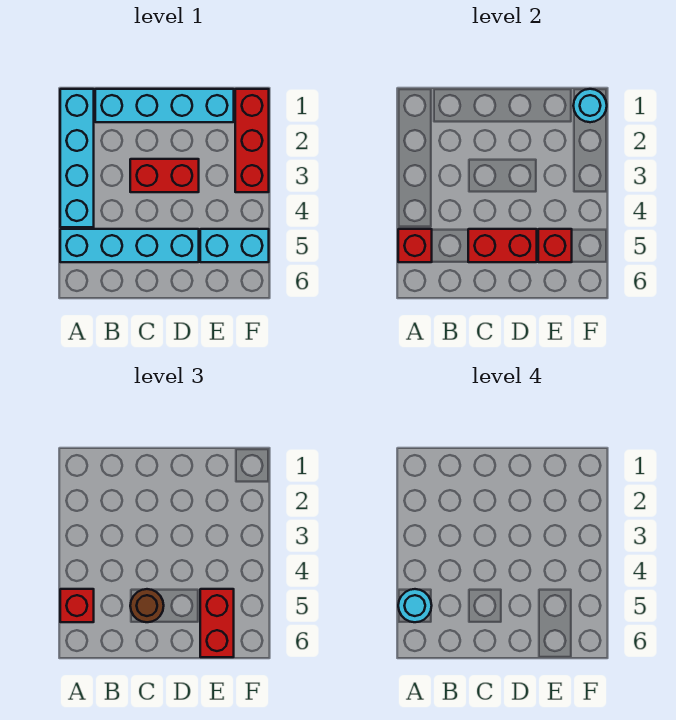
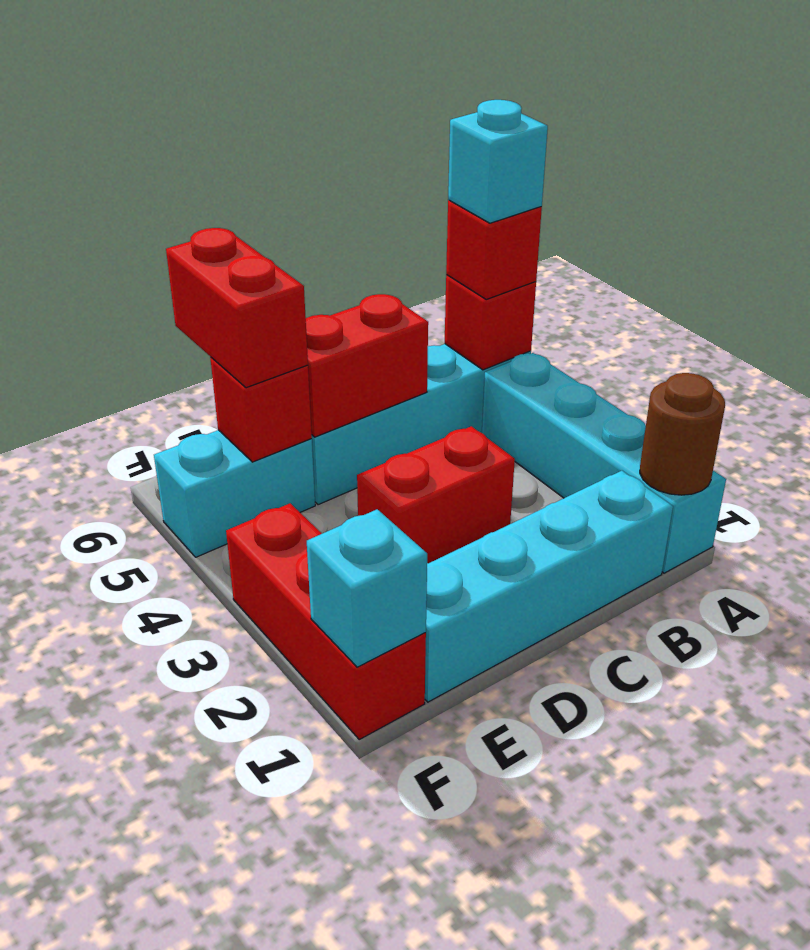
cyan 1x1 round brick [398,589,432,622] -> cyan 1x1 brick [448,100,548,223]
brown 1x1 round brick [130,589,164,622] -> brown 1x1 round brick moved to [640,373,725,495]
cyan 1x1 round brick [573,89,607,122] -> cyan 1x1 brick [307,509,427,667]

